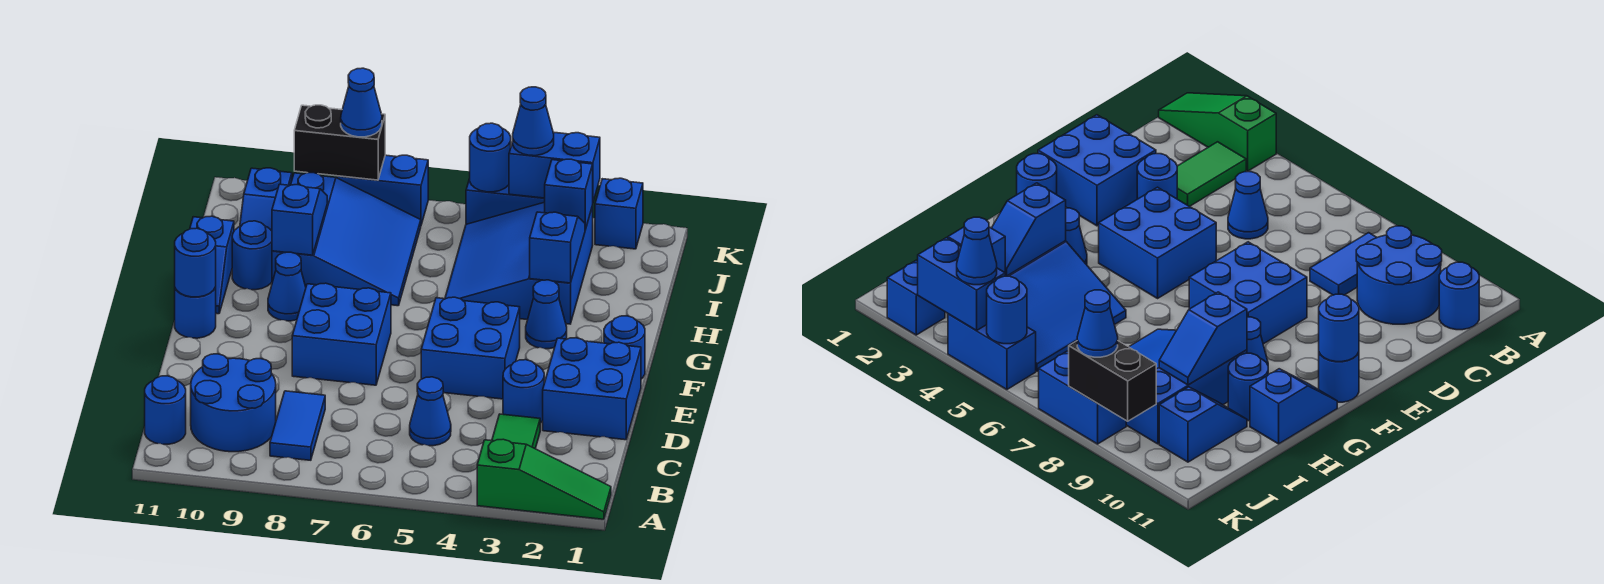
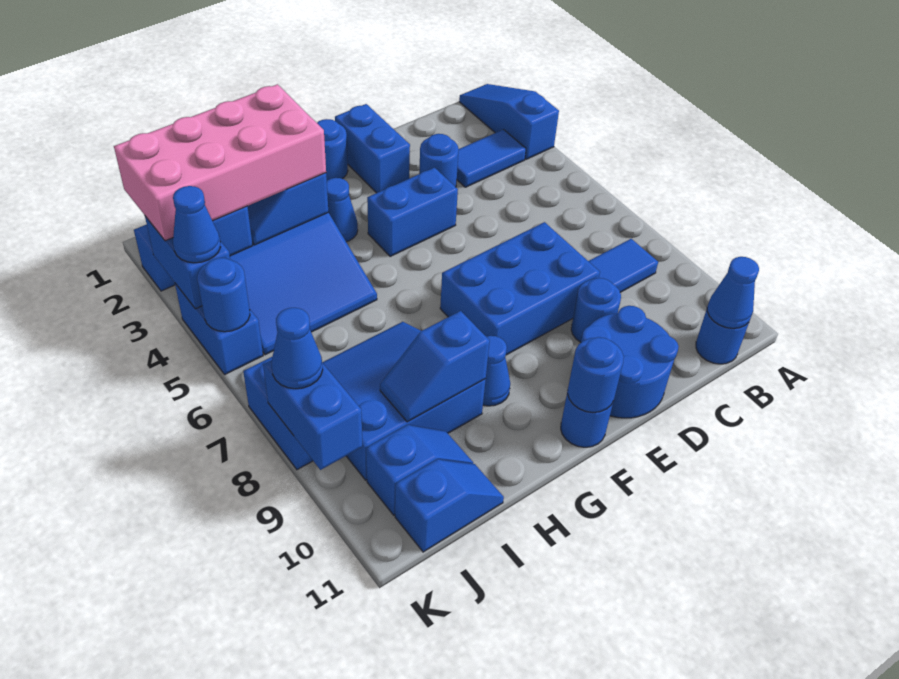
green 1x3 slope [477,439,611,519] -> blue 1x3 slope [459,84,559,159]
green 1x2 tile [492,414,540,449] -> blue 1x2 tile [457,130,526,187]
blue 2x2 round brick [191,354,276,452] -> blue 2x2 round brick moved to [581,306,679,418]
blue 1x1 cone [410,377,451,446] -> blue 1x1 cone moved to [707,257,759,328]
blue 2x2 brick [543,338,641,440] -> blue 1x2 brick [335,104,410,193]
blue 2x2 brick [421,297,520,399] -> blue 1x2 brick [367,168,458,257]
blue 2x2 brick [292,283,391,385] -> blue 2x3 brick [440,222,600,355]
blue 1x2 slope [190,216,234,314] -> blue 1x2 slope moved to [395,459,504,552]
none -> pink 2x4 brick [114,84,326,241]
blue 1x1 round brick [232,221,272,290] -> blue 1x1 round brick moved to [571,278,621,342]
black 1x2 brick [294,105,385,180] -> blue 1x2 brick [263,360,363,470]

